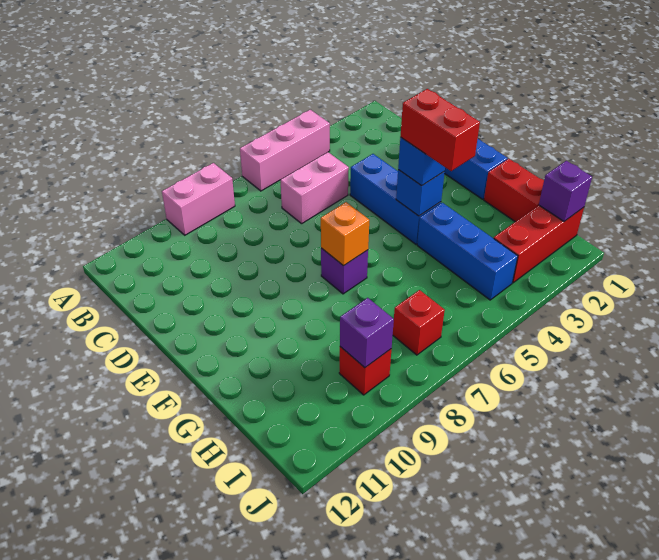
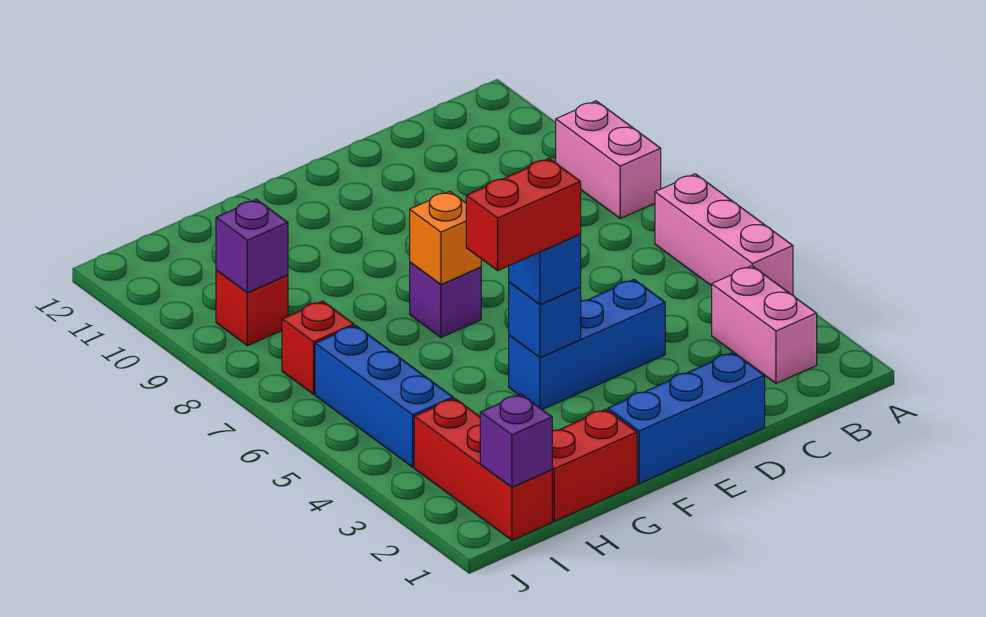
pink 1x2 brick [280,152,349,224] -> pink 1x2 brick moved to [712,266,817,383]
blue 1x3 brick [417,203,518,300] -> blue 1x3 brick turned to [315,325,453,467]

